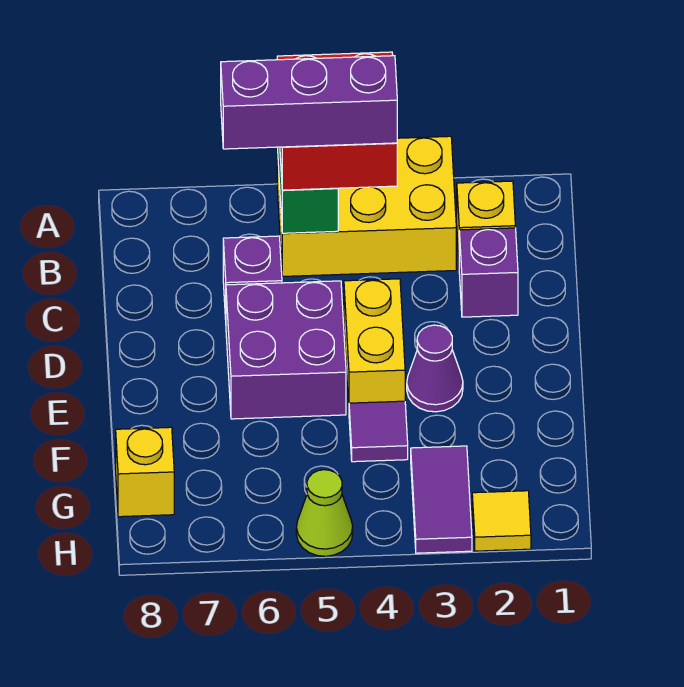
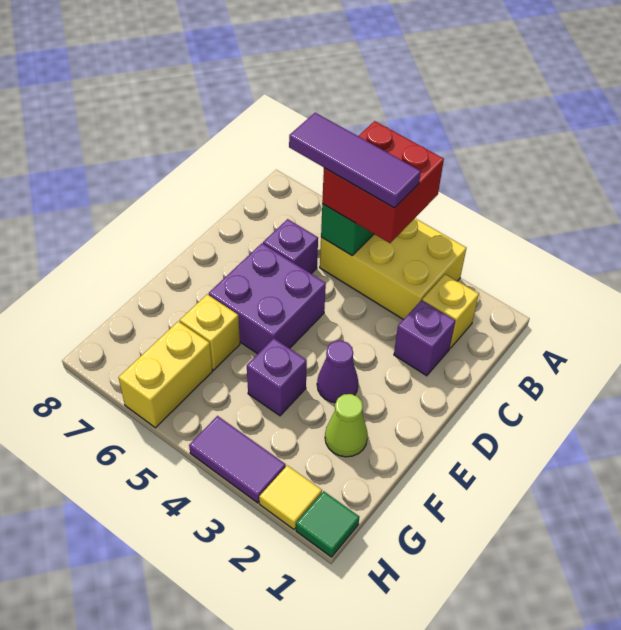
purple 1x3 brick [221,56,397,149] -> purple 1x3 tile [289,113,421,208]
yellow 1x2 brick [344,279,405,406] -> yellow 1x2 brick moved to [118,321,212,428]
purple 1x1 tile [349,401,408,462] -> purple 1x1 brick [247,338,307,416]
purple 1x2 tile [411,446,472,553] -> purple 1x2 tile turned to [189,416,286,503]
yellow 1x1 brick [116,427,174,517] -> yellow 1x1 brick moved to [180,294,240,370]
none -> green 1x1 tile [296,491,359,557]
lime 1x1 cone [296,470,353,556] -> lime 1x1 cone moved to [325,394,368,457]

